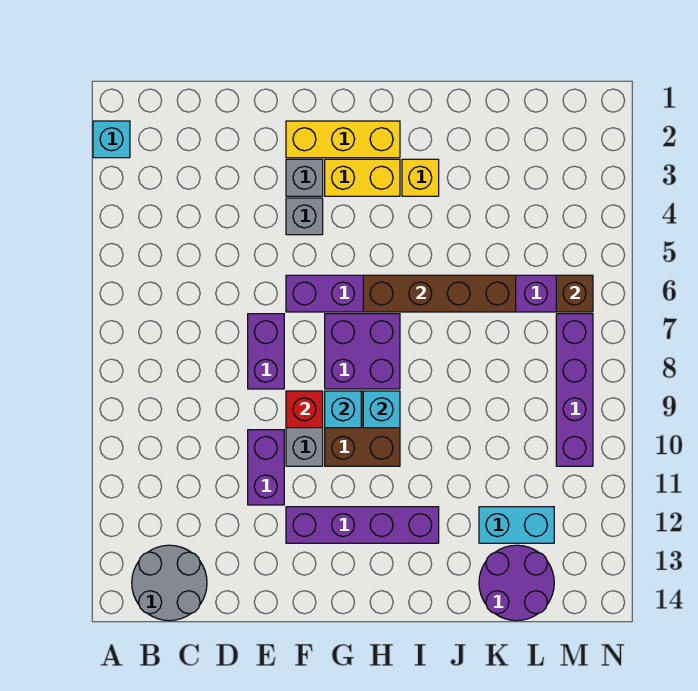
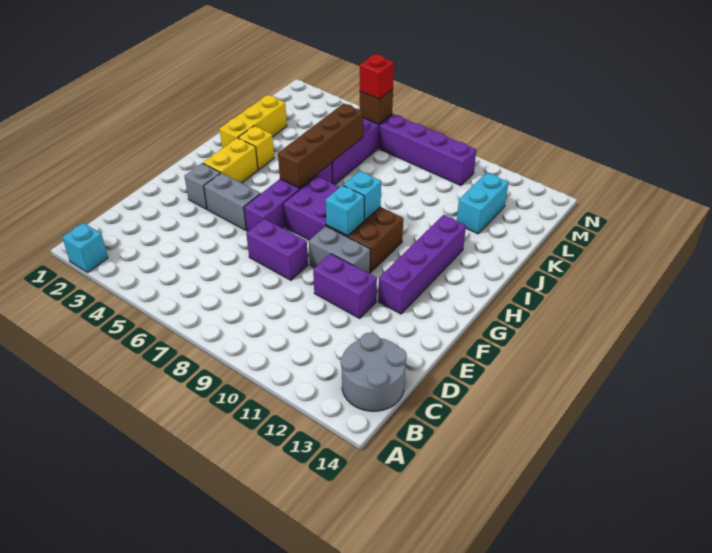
yellow 1x3 brick [286,121,400,158] -> yellow 1x3 brick moved to [220,95,287,148]
grey 1x1 brick [286,198,323,235] -> grey 1x2 brick [204,173,260,230]
red 1x1 brick [286,391,323,428] -> red 1x1 brick moved to [360,54,394,99]
purple 2x2 round brick [479,545,554,621] -> none

